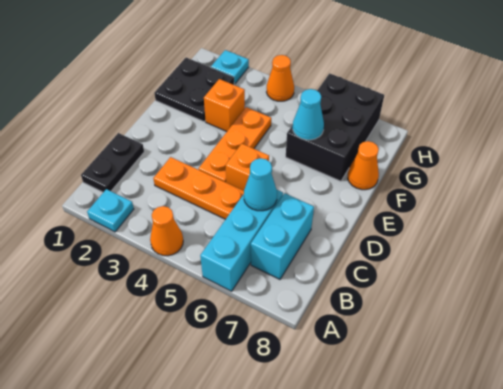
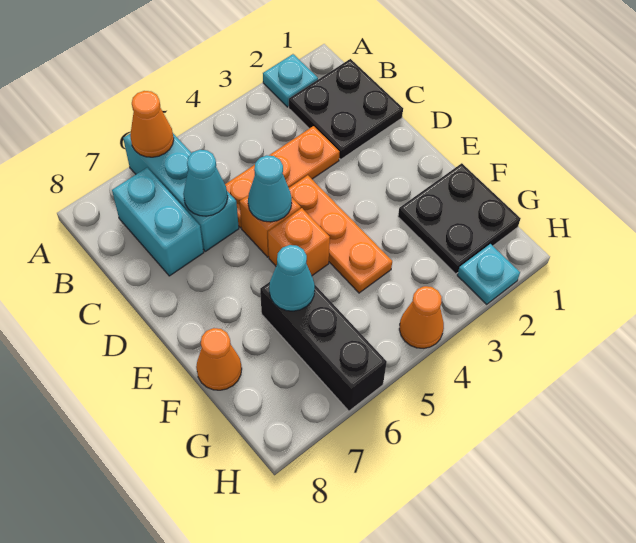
orange 1x1 cone [150,206,183,256] -> orange 1x1 cone moved to [130,91,174,157]
black 1x2 plate [81,133,144,192] -> black 2x2 plate [289,59,403,159]
none -> cyan 1x1 cone [248,155,292,222]
orange 1x1 brick [204,79,245,132] -> orange 1x1 brick moved to [268,208,330,276]
black 2x3 brick [286,73,384,181] -> black 1x3 brick [260,282,387,411]

